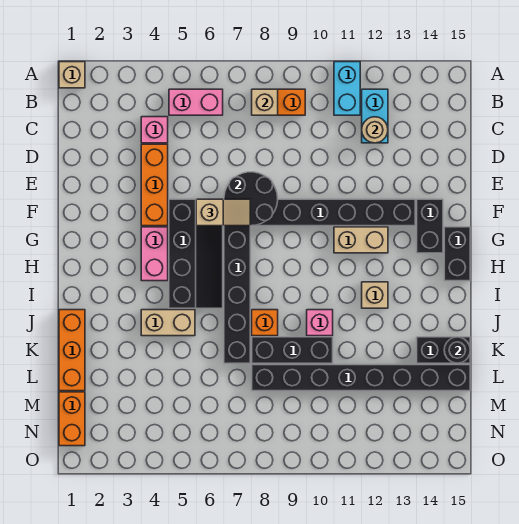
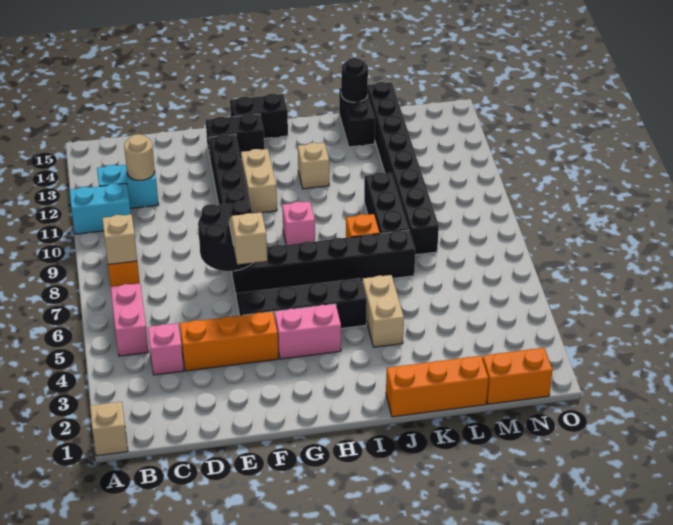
pink 1x1 brick [307,310,333,336] -> pink 1x1 brick moved to [282,201,315,245]

